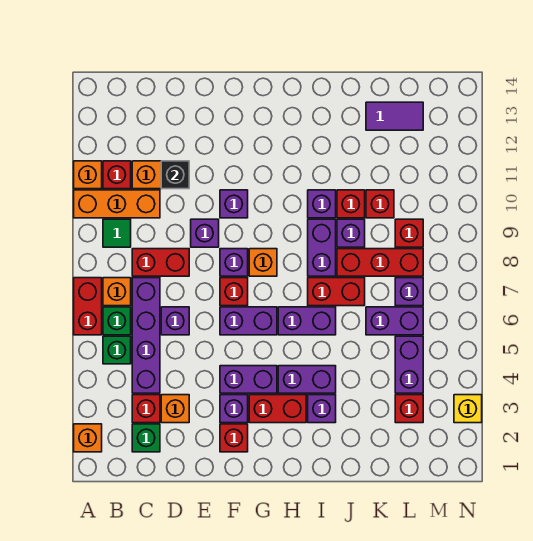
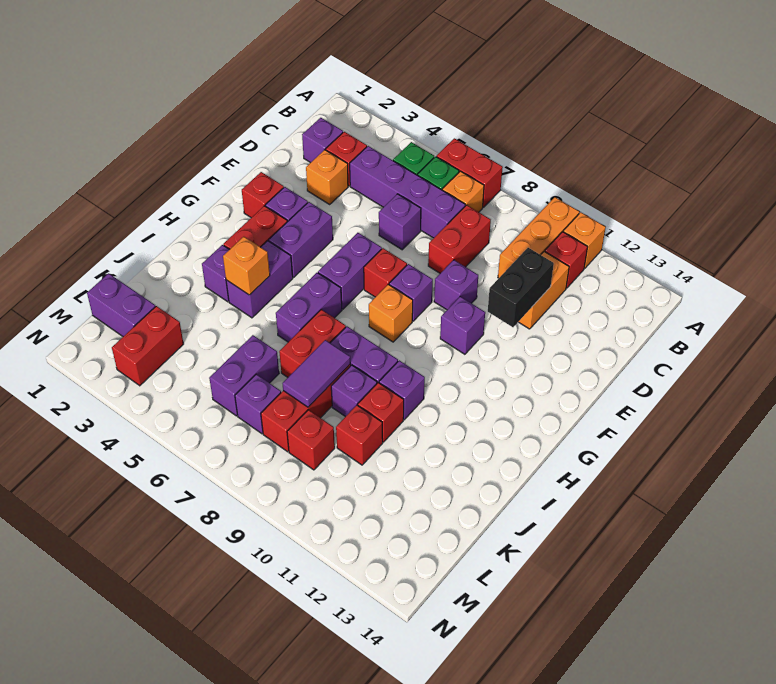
orange 1x1 brick [74,424,102,452] -> orange 1x1 brick moved to [223,237,270,295]
green 1x1 tile [103,219,131,247] -> none
green 1x1 brick [132,424,160,452] -> purple 1x1 brick [302,118,343,163]
black 1x1 brick [161,161,189,189] -> black 1x2 brick [488,248,554,327]
purple 1x2 tile [366,102,423,130] -> purple 1x2 tile moved to [282,340,350,407]
red 1x1 brick [395,395,423,423] -> red 1x2 brick [112,306,184,386]
purple 1x2 brick [395,336,423,393] -> purple 1x2 brick moved to [87,273,156,336]
yellow 1x1 brick [454,395,482,423] -> none

